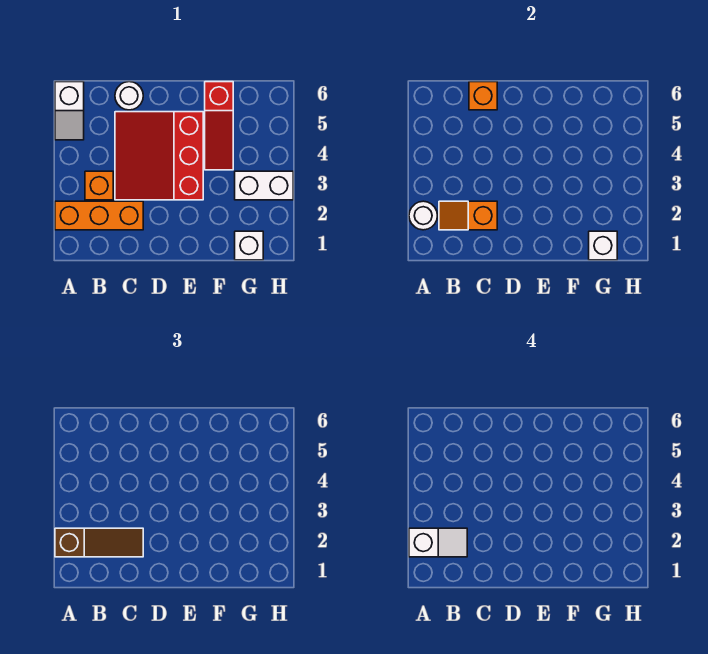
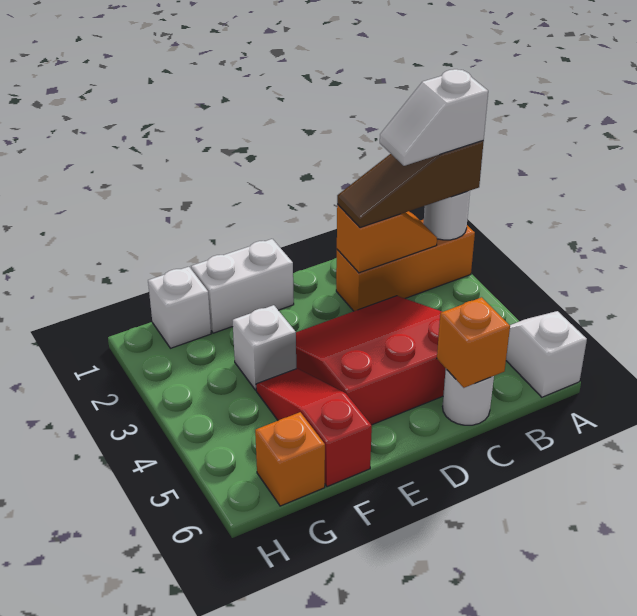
orange 1x1 brick [85,171,113,200] -> orange 1x1 brick moved to [255,412,325,506]
red 3x3 slope [115,112,203,200] -> red 3x3 slope turned to [296,296,446,425]
white 1x1 brick [589,231,617,260] -> white 1x1 brick moved to [233,305,296,390]
white 1x2 brick [235,171,293,200] -> white 1x2 brick moved to [191,239,294,333]

